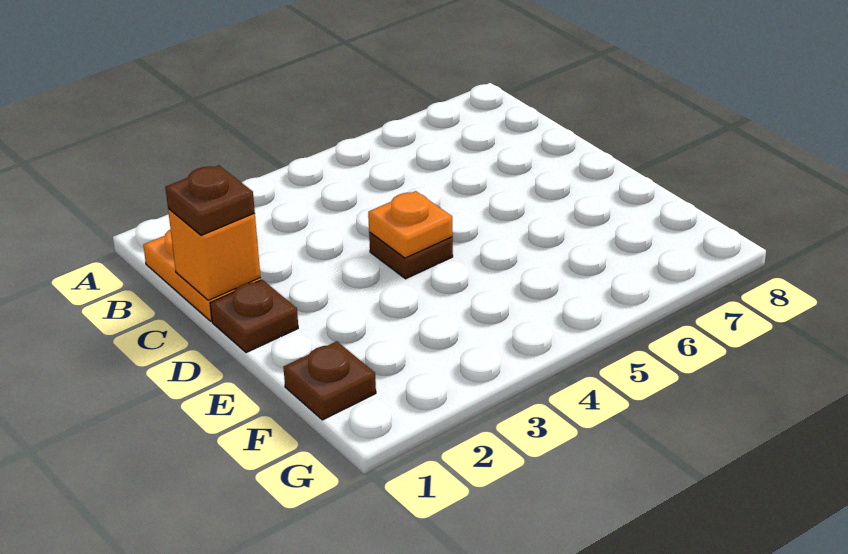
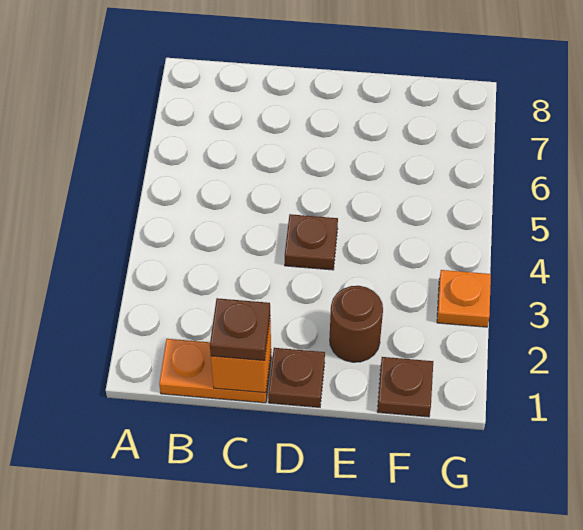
orange 1x1 plate [368,191,453,258] -> orange 1x1 plate moved to [437,270,491,327]
none -> brown 1x1 round brick [330,286,383,362]

